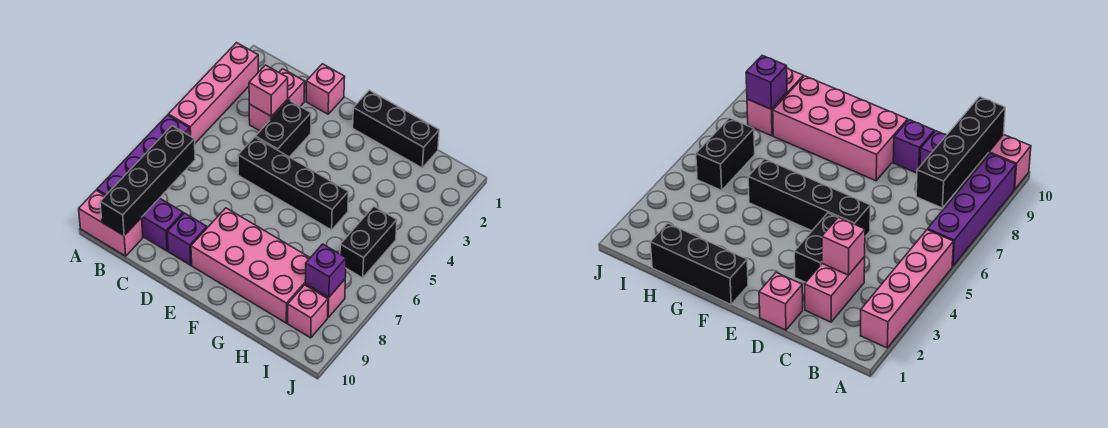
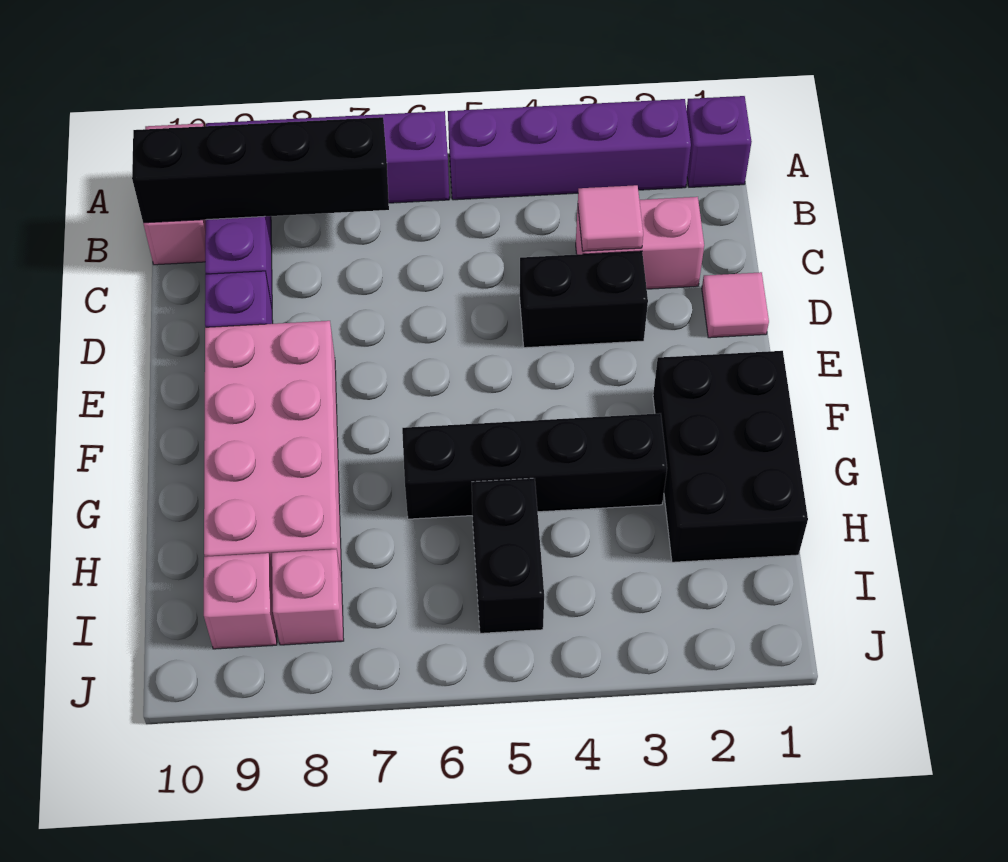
pink 1x4 brick [168,43,258,143] -> purple 1x4 brick [448,99,691,200]
pink 1x1 brick [249,65,288,117] -> pink 1x1 tile [578,185,643,251]
pink 1x1 brick [306,64,345,114] -> pink 1x1 tile [702,272,769,338]
black 1x4 brick [238,137,348,230] -> black 1x4 brick turned to [402,413,667,519]
black 1x3 brick [353,90,439,168] -> black 2x3 brick [653,351,808,562]
black 1x2 brick [340,206,397,278] -> black 1x2 brick turned to [472,478,544,633]
purple 1x1 brick [305,244,346,297] -> purple 1x1 brick moved to [687,96,752,187]

